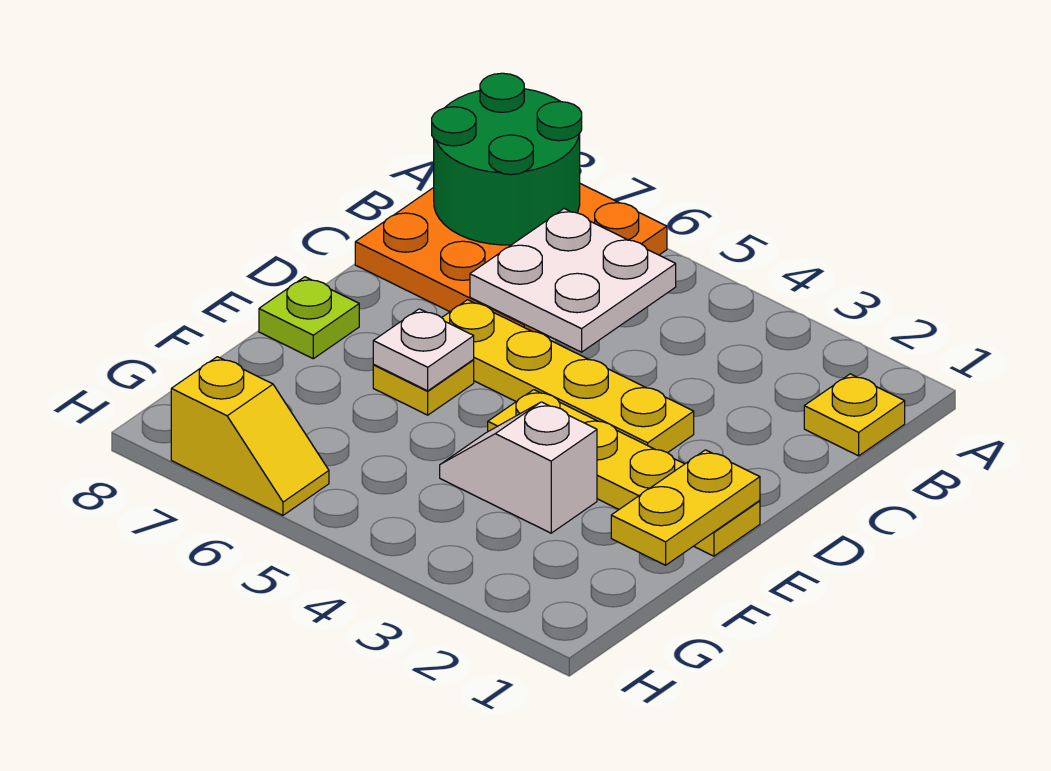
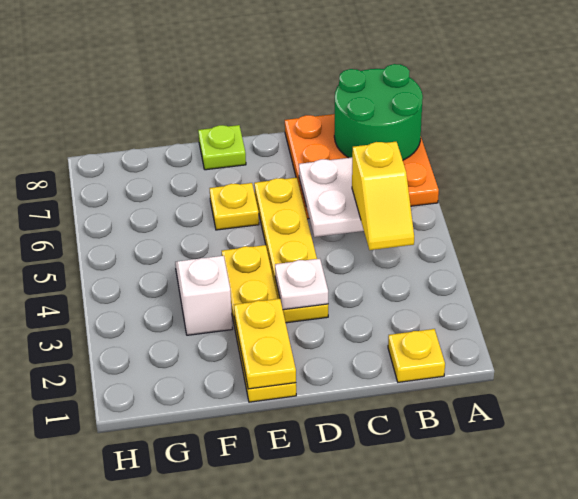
yellow 1x2 plate [611,450,760,565] -> yellow 1x2 plate turned to [234,299,296,389]
white 1x1 plate [373,309,474,391] -> white 1x1 plate moved to [275,259,328,310]
yellow 1x2 slope [171,357,329,515] -> yellow 1x2 slope moved to [352,142,414,250]

